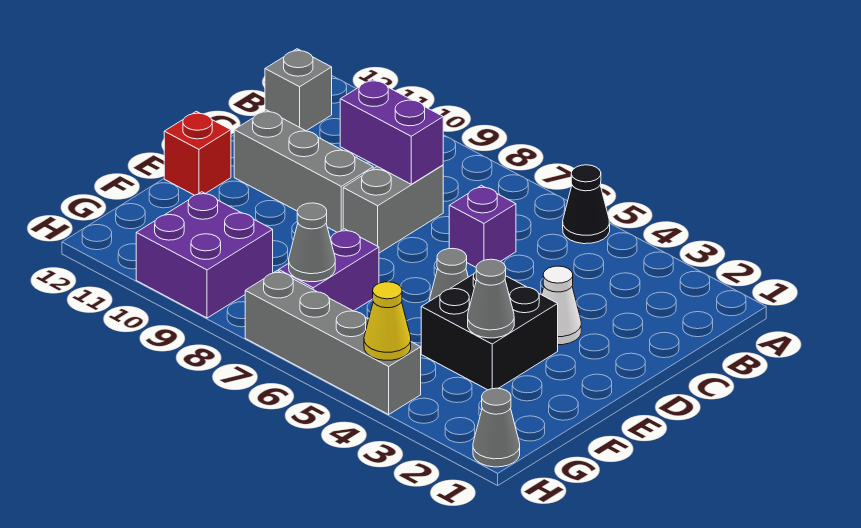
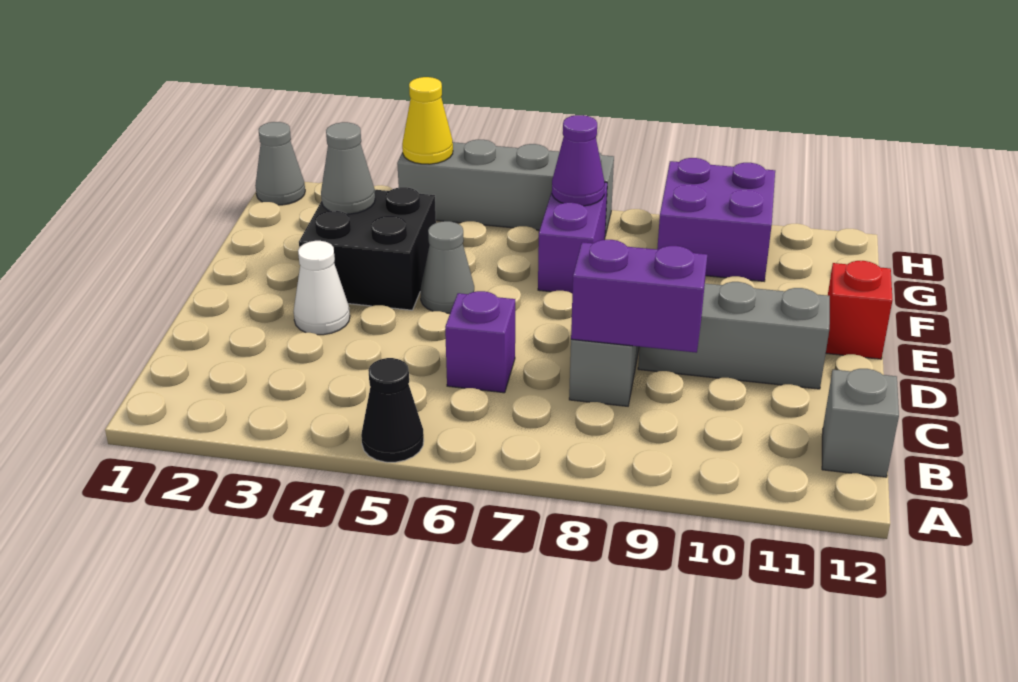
grey 1x1 cone [289,203,335,282] -> purple 1x1 cone [552,115,605,206]

